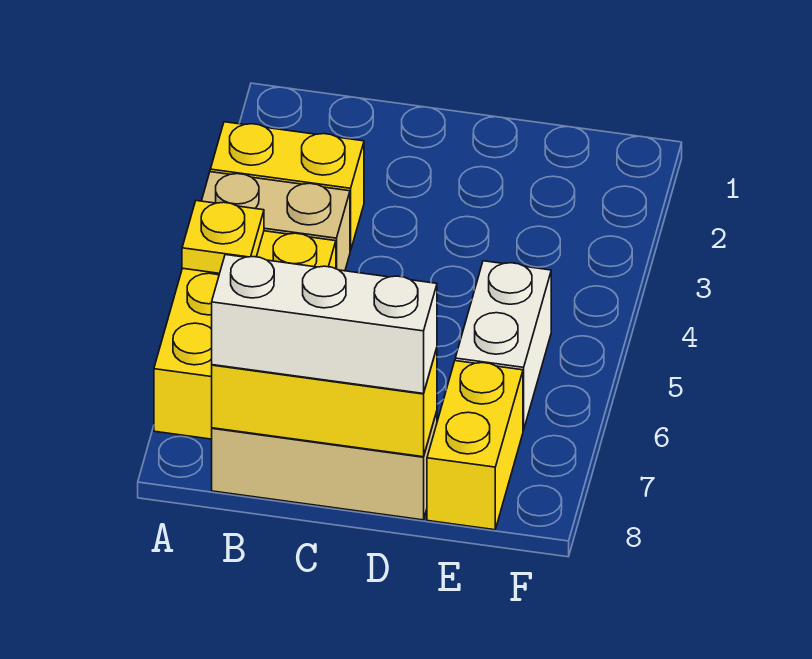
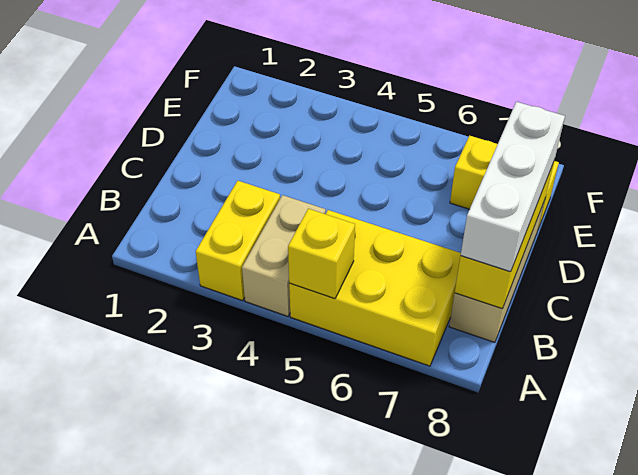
yellow 1x1 plate [182,201,264,273] -> yellow 1x1 brick [288,209,355,299]
white 1x2 brick [455,261,551,430] -> none

